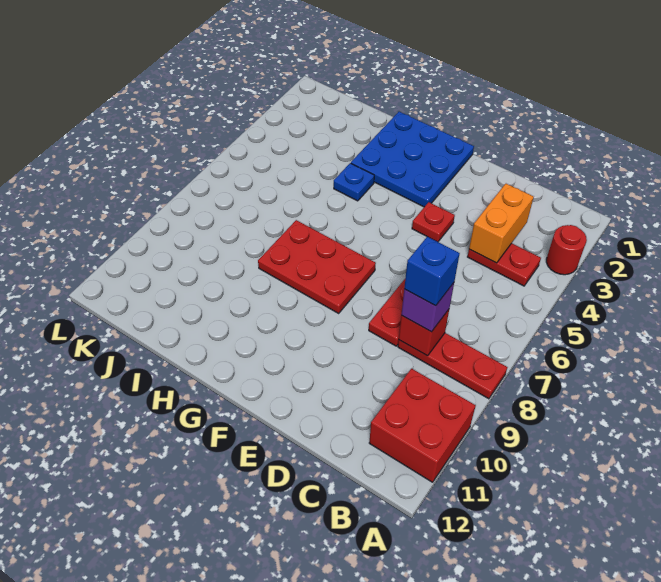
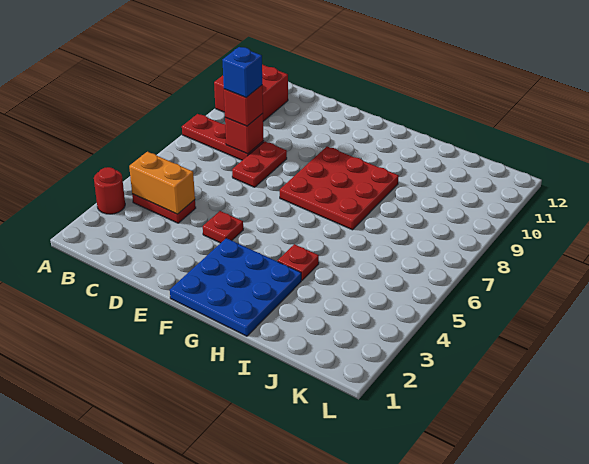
orange 1x2 brick [469,184,534,263] -> orange 1x2 brick turned to [129,152,195,214]
purple 1x1 brick [401,283,454,332] -> red 1x1 brick [224,85,263,126]
red 2x3 plate [258,220,376,313] -> red 3x3 plate [280,147,399,230]
blue 1x1 plate [334,163,374,201] -> red 1x1 plate [277,244,319,280]

